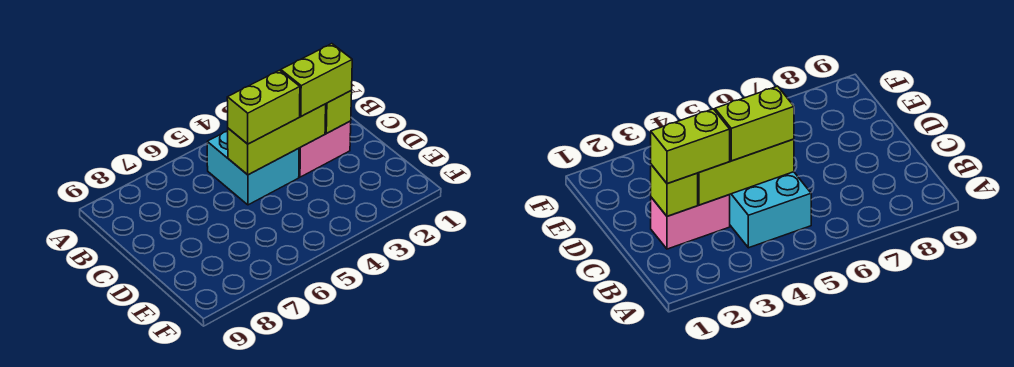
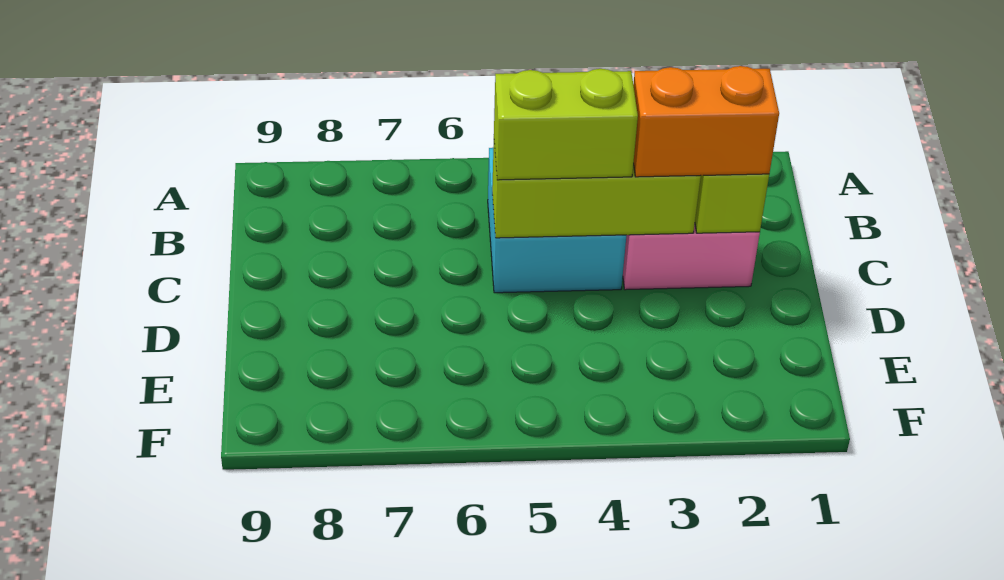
lime 1x2 brick [281,44,352,116] -> orange 1x2 brick [633,66,779,177]

